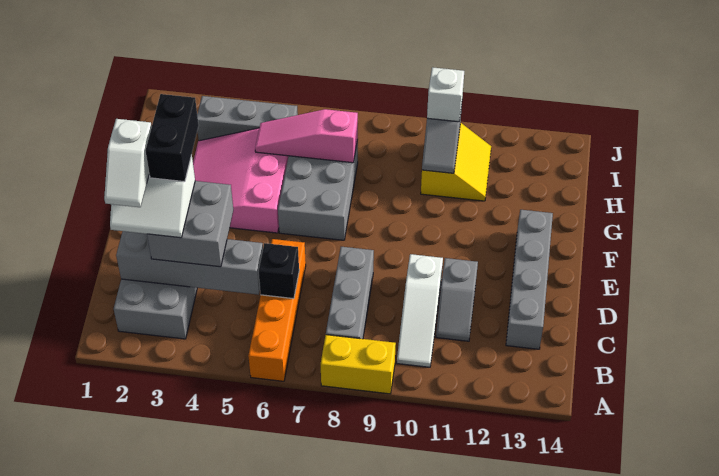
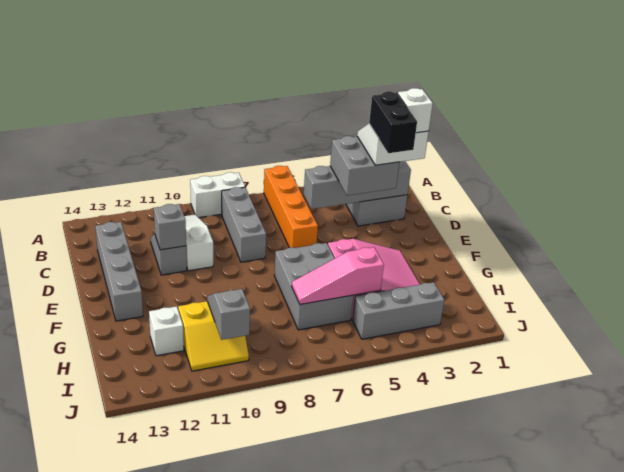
yellow 1x2 brick [321,335,396,394] -> white 1x2 brick [190,172,245,218]
black 1x1 brick [259,243,299,299] -> none
none -> grey 1x1 brick [154,204,186,250]
pink 1x3 slope [255,109,358,163] -> pink 1x3 slope turned to [292,247,384,304]
yellow 2x2 slope [421,123,491,201] -> yellow 2x2 slope turned to [178,301,249,371]
white 1x1 brick [427,67,464,122] -> white 1x1 brick moved to [149,306,184,356]

